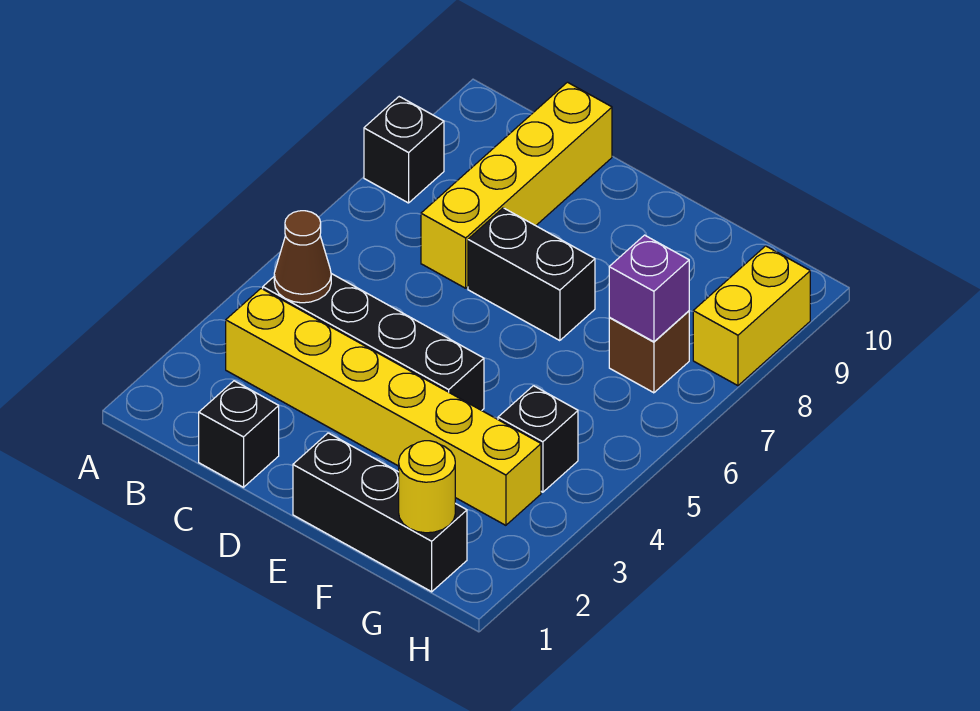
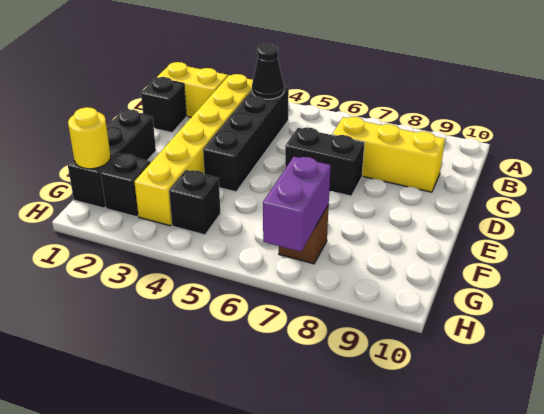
black 1x1 brick [364,97,444,203] -> black 1x1 brick moved to [101,154,150,217]
brown 1x1 cone [274,211,331,303] -> black 1x1 cone [252,44,284,99]
yellow 1x4 brick [421,82,612,288] -> yellow 1x3 brick [332,117,445,192]
black 1x2 brick [468,208,595,341] -> black 1x2 brick turned to [285,127,365,196]
purple 1x1 brick [609,235,689,342] -> purple 1x2 brick [263,157,331,252]
yellow 1x2 brick [693,246,810,386] -> yellow 1x2 brick moved to [157,62,228,117]

